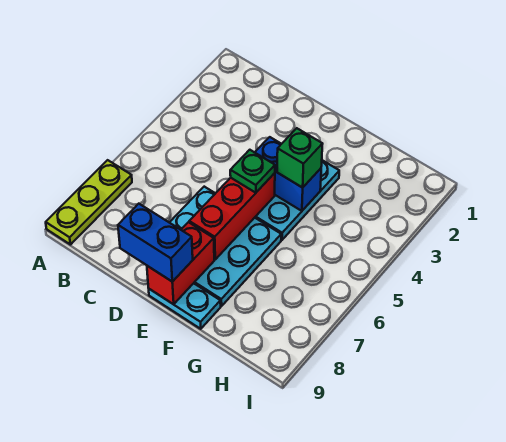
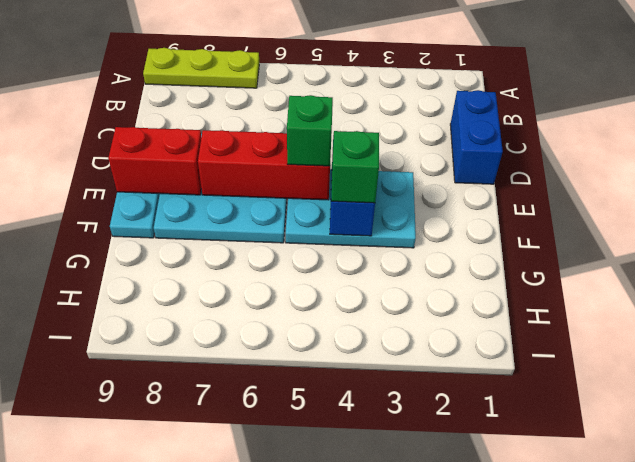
blue 1x2 brick [118,204,193,282] -> blue 1x2 brick moved to [450,90,503,184]
green 1x1 plate [230,150,275,193] -> green 1x1 brick [287,95,333,166]

